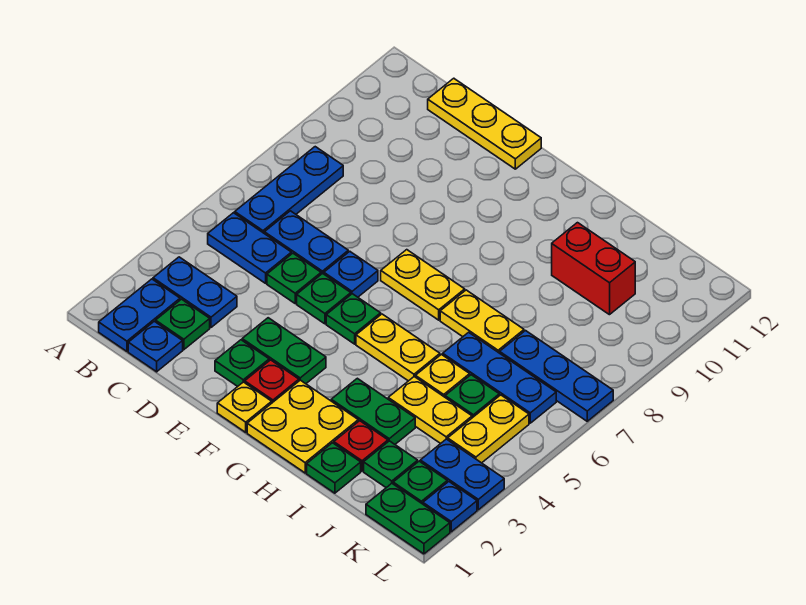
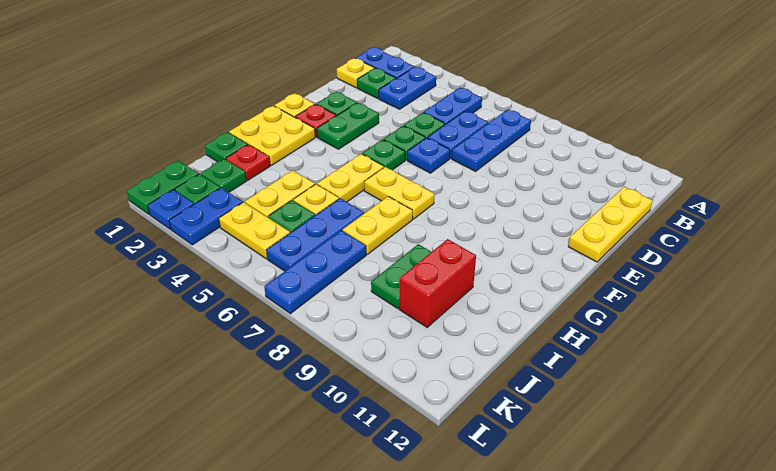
blue 1x3 plate [235,147,343,233] -> blue 1x3 plate turned to [452,109,531,171]
blue 1x1 plate [128,321,183,372] -> yellow 1x1 plate [337,58,375,88]
yellow 1x2 plate [381,250,465,320] -> yellow 1x2 plate turned to [364,167,435,219]
green 1x2 plate [331,378,415,444] -> green 1x2 plate moved to [371,244,431,309]

